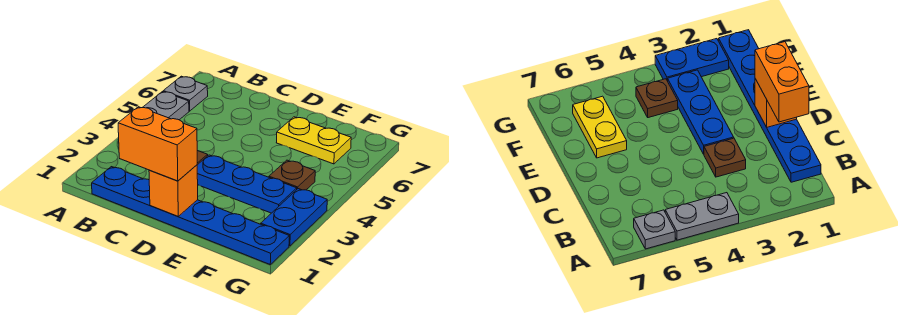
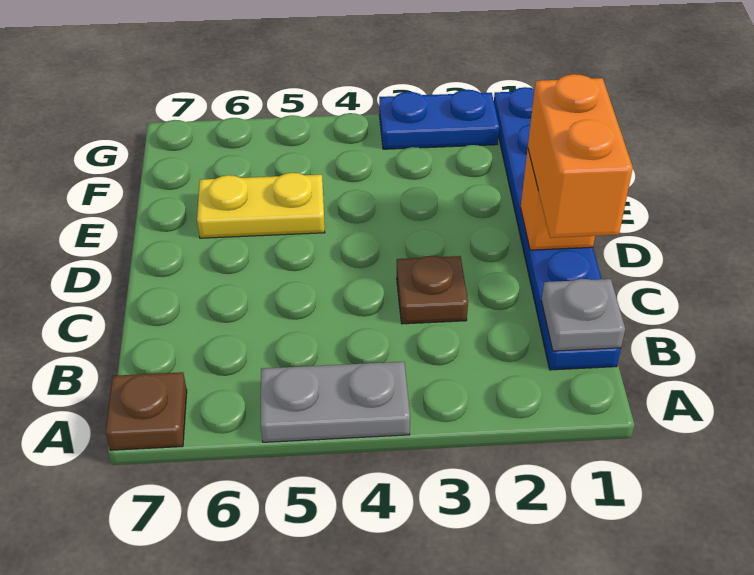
grey 1x1 plate [163,76,208,111] -> grey 1x1 plate moved to [541,279,625,351]
blue 1x3 plate [197,155,297,213] -> none
yellow 1x2 plate [276,117,351,164] -> yellow 1x2 plate turned to [197,173,325,238]
brown 1x1 plate [269,160,315,190] -> brown 1x1 plate moved to [105,372,187,450]

